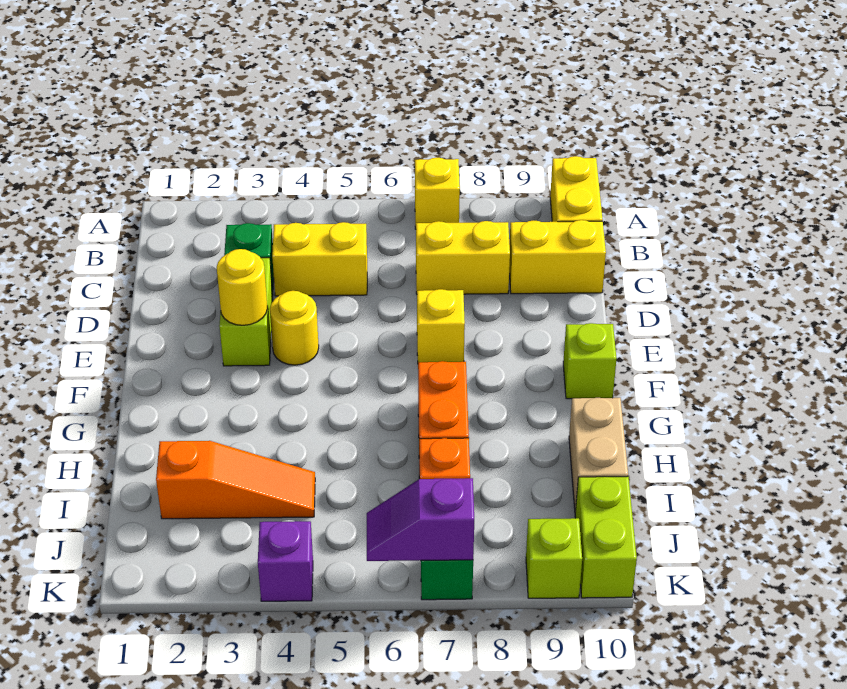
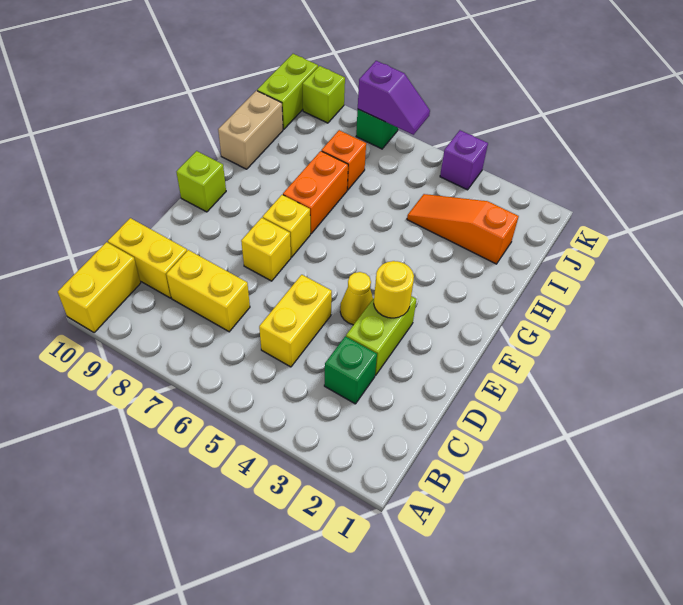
yellow 1x1 brick [415,158,460,229] -> yellow 1x1 brick moved to [263,195,310,257]
yellow 1x2 brick [272,222,367,296] -> yellow 1x2 brick turned to [259,275,332,367]
yellow 1x1 round brick [270,291,319,365] -> yellow 1x1 cone [340,272,373,325]

